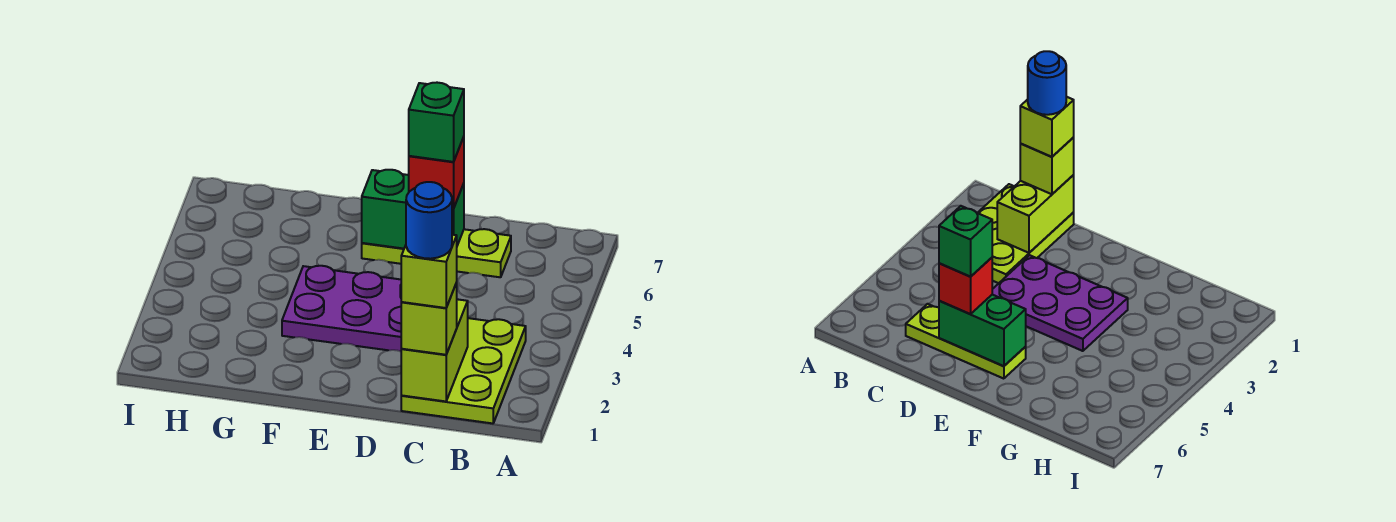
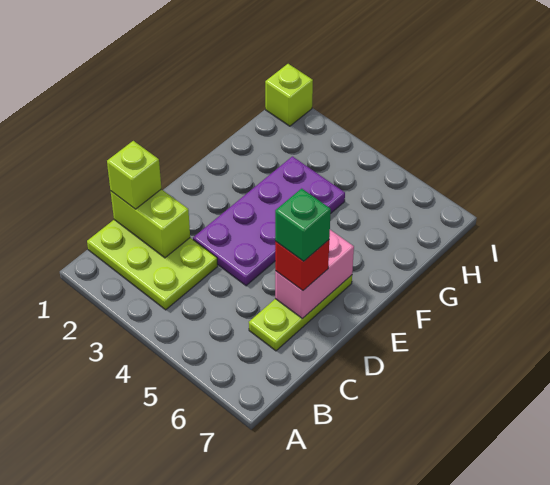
lime 1x1 brick [401,235,457,308] -> lime 1x1 brick moved to [265,64,313,126]
blue 1x1 round brick [406,182,452,259] -> none
purple 2x3 plate [282,266,401,351] -> purple 2x4 plate [193,156,345,286]
green 1x2 brick [362,170,464,249] -> pink 1x2 brick [275,230,354,319]

